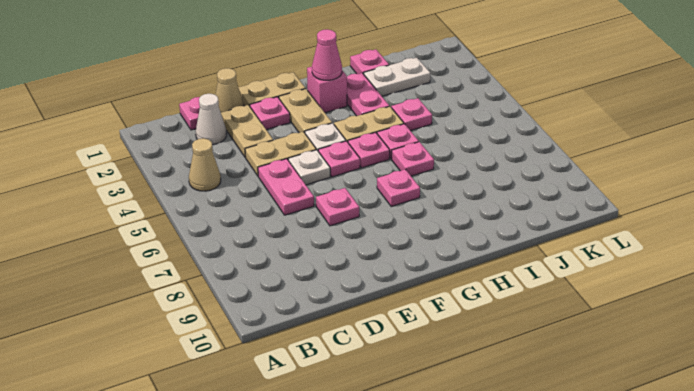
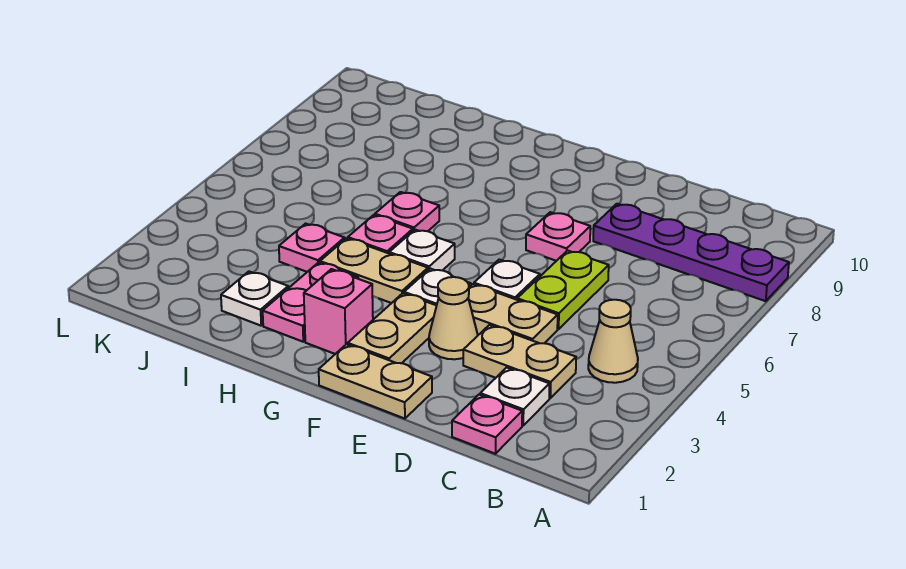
none -> purple 1x4 plate [593,204,789,301]
white 1x1 cone [196,94,226,145] -> white 1x1 plate [480,368,550,426]
tan 1x1 cone [216,68,244,112] -> tan 1x1 cone moved to [429,277,478,359]
tan 1x2 plate [221,105,273,157] -> tan 1x2 plate turned to [463,325,576,398]
pink 1x2 plate [258,159,314,215] -> lime 1x2 plate [517,251,609,329]
pink 1x1 plate [250,97,290,130] -> none
pink 1x1 plate [318,141,360,177] -> none
pink 1x1 cone [312,29,342,80] -> none
pink 1x1 plate [348,132,390,168] -> white 1x1 plate [389,230,455,270]
pink 1x1 plate [377,169,420,206] -> none
pink 1x1 plate [350,49,389,74] -> none
white 1x2 plate [364,58,430,96] -> white 1x1 plate [221,272,288,326]

